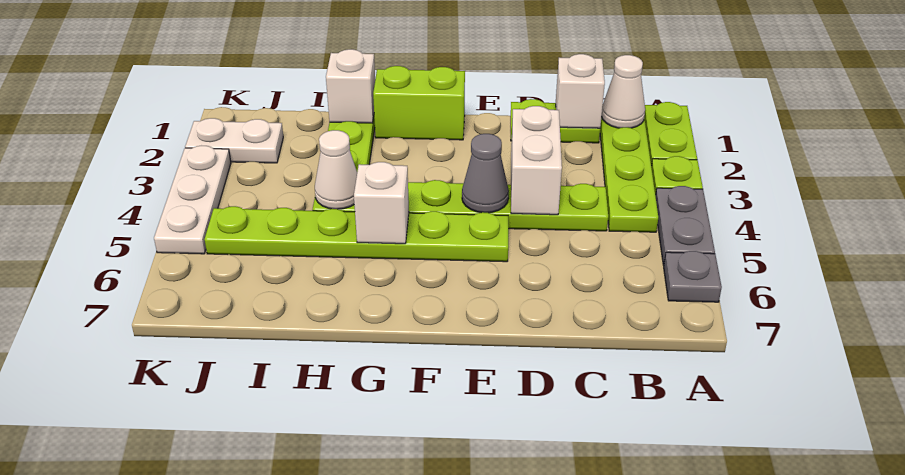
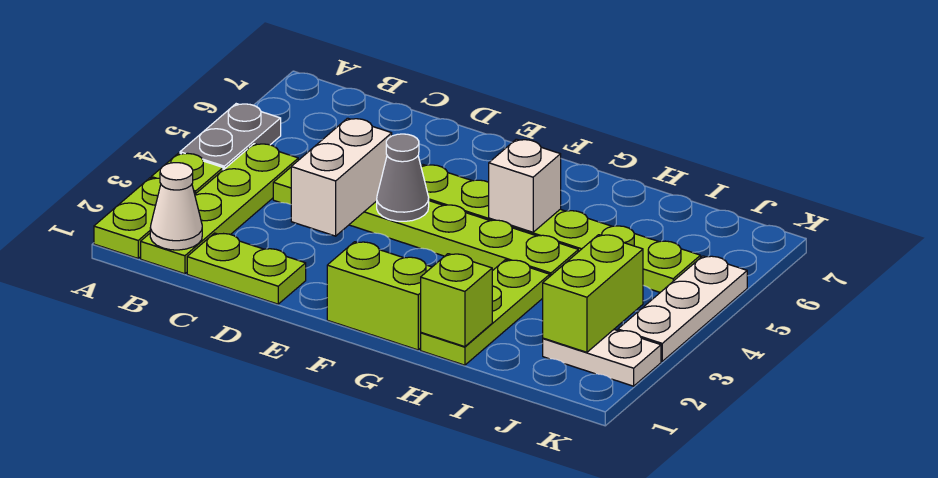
grey 1x1 plate [664,251,722,302] -> none
white 1x1 brick [556,54,605,128] -> none
white 1x1 brick [326,49,375,123] -> lime 1x1 brick [421,254,492,347]
white 1x1 cone [315,130,357,209] -> none
none -> lime 1x2 brick [543,235,643,352]

